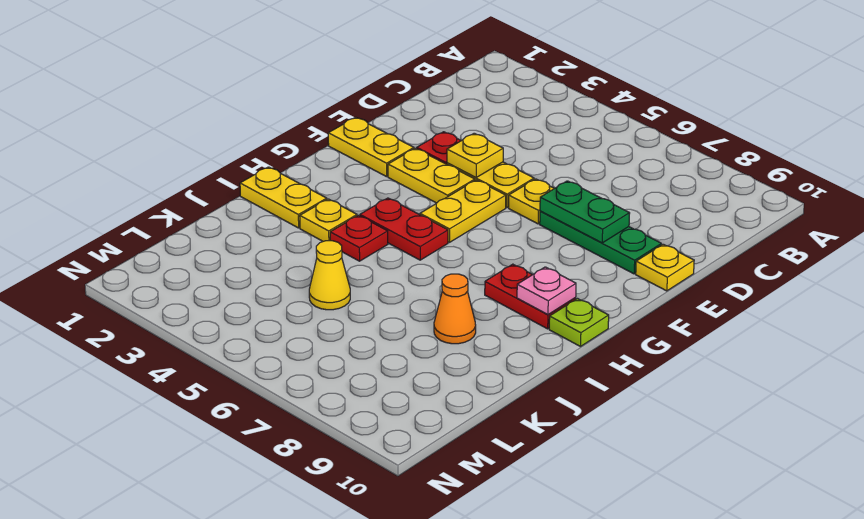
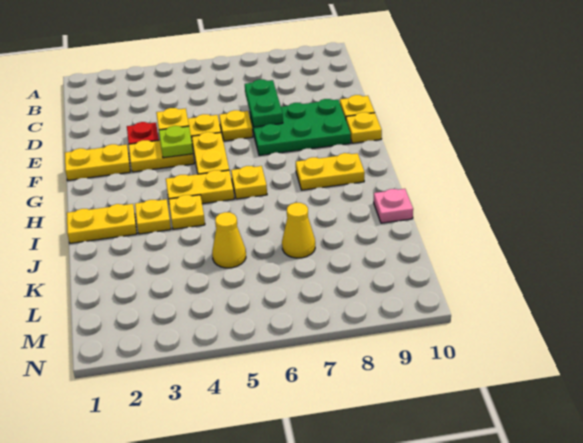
green 1x3 plate [540,211,661,274] -> green 2x3 plate [250,99,351,156]
green 1x2 plate [540,181,630,243] -> green 1x2 plate turned to [245,79,283,127]
none -> yellow 1x1 plate [346,112,382,143]
red 1x2 plate [360,198,448,260] -> yellow 1x2 plate [166,170,234,204]
none -> yellow 1x1 plate [231,166,267,199]
red 1x2 plate [485,264,576,329] -> yellow 1x2 plate [296,153,365,190]
pink 1x1 plate [517,267,576,315] -> pink 1x1 plate moved to [374,189,413,223]
lime 1x1 plate [549,299,609,347] -> lime 1x1 plate moved to [159,126,193,158]
red 1x1 plate [330,215,388,261] -> yellow 1x1 plate [169,195,205,229]
orange 1x1 cone [434,274,476,344] -> none
none -> yellow 1x1 cone [282,203,315,258]

